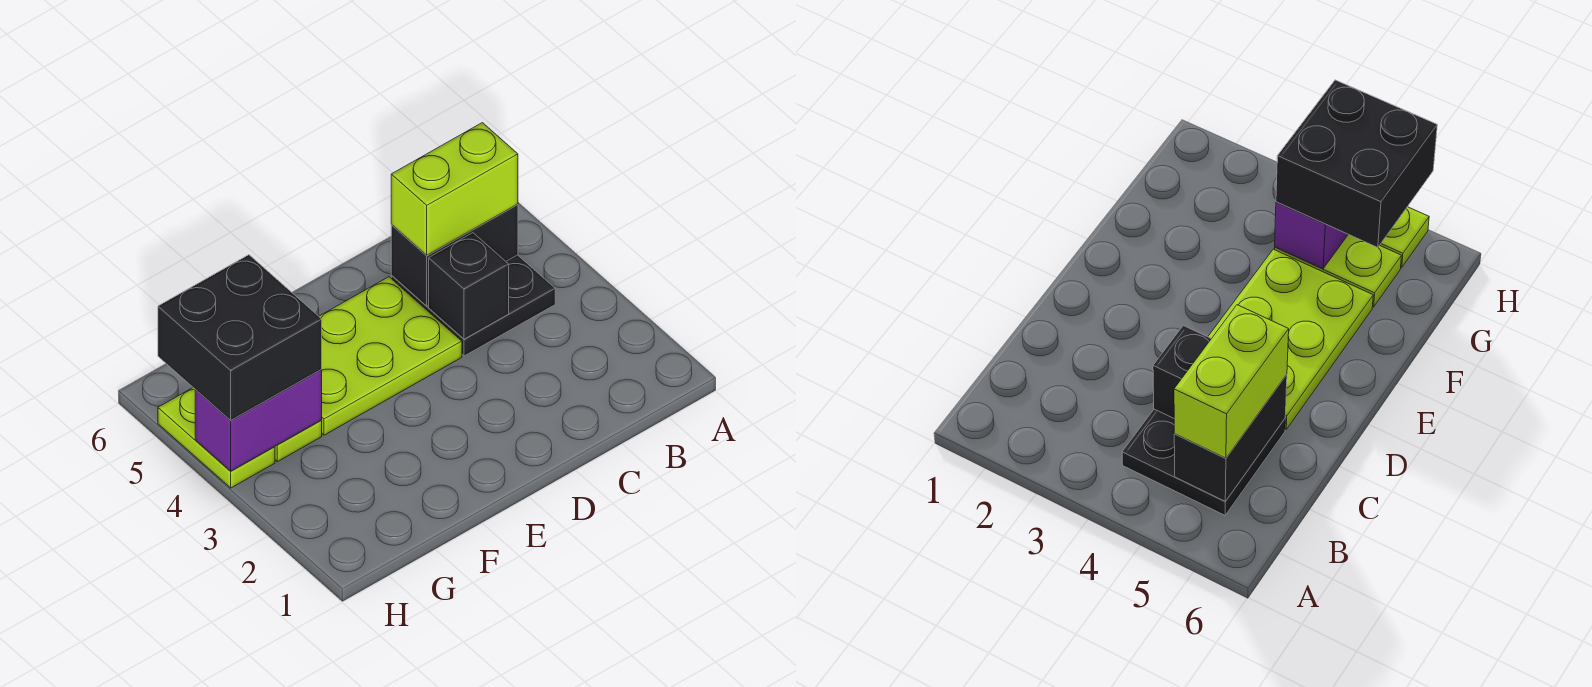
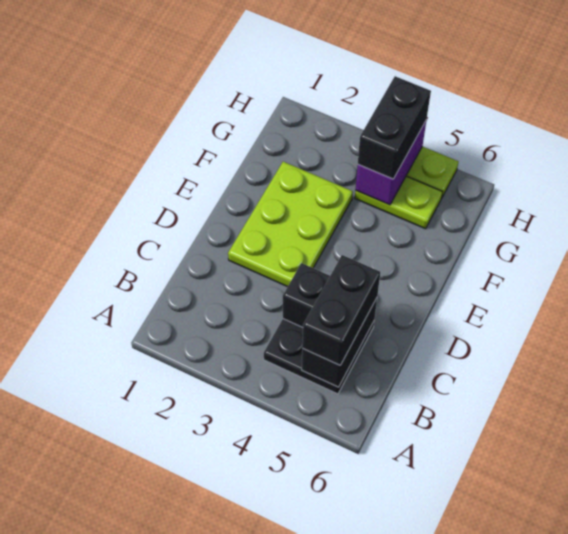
lime 1x2 brick [391,123,518,255] -> black 1x2 brick [302,255,380,365]
lime 2x3 plate [319,277,462,435] -> lime 2x3 plate moved to [228,162,353,287]
black 2x2 brick [158,255,322,421] -> black 1x2 brick [358,76,431,179]

